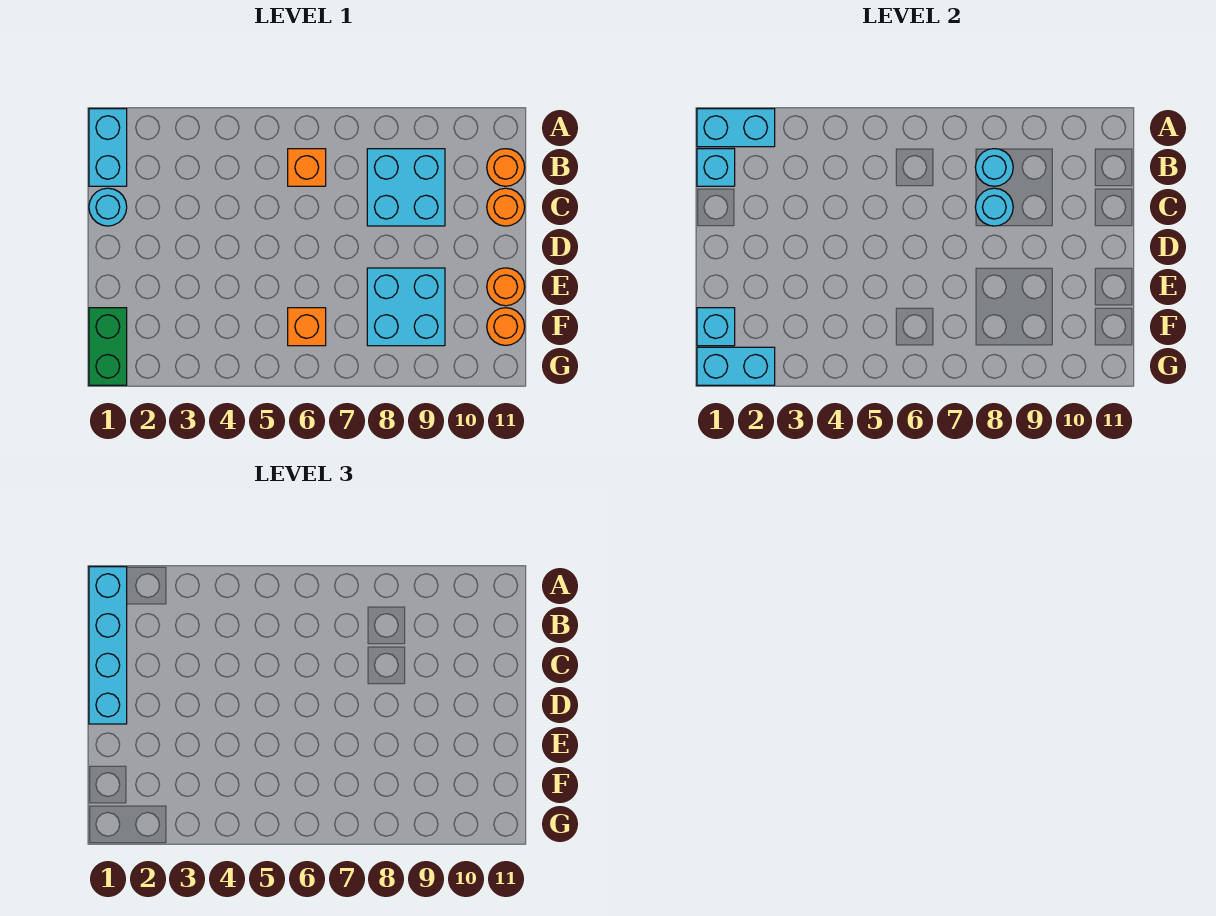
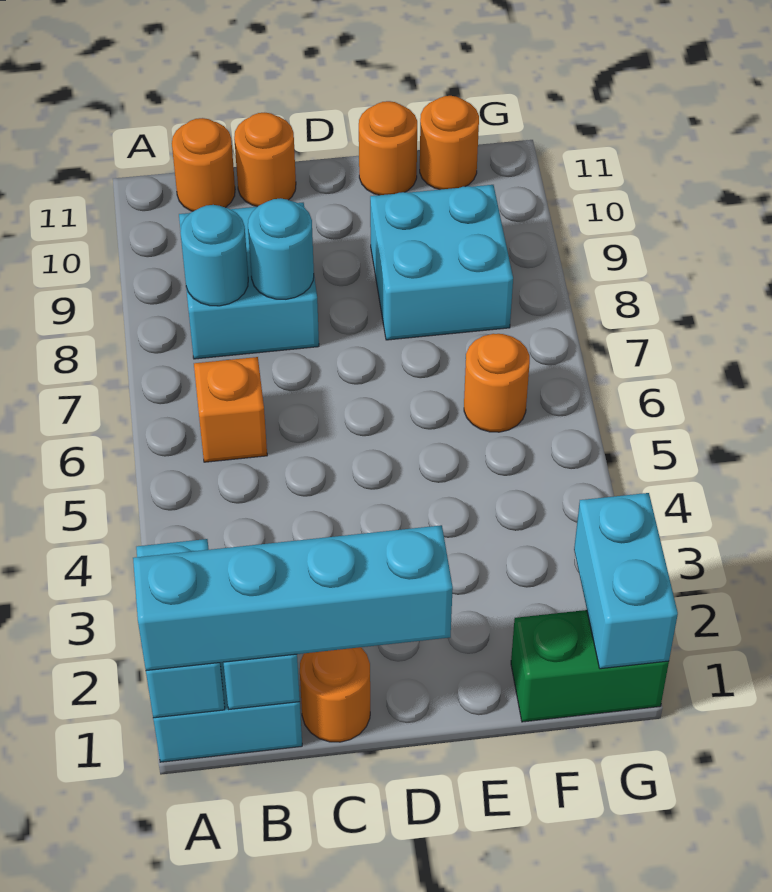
cyan 1x1 round brick [89,188,127,226] -> orange 1x1 round brick [300,647,370,742]
cyan 1x1 brick [697,308,735,346] -> none
orange 1x1 brick [288,308,326,346] -> orange 1x1 round brick [464,334,530,432]

